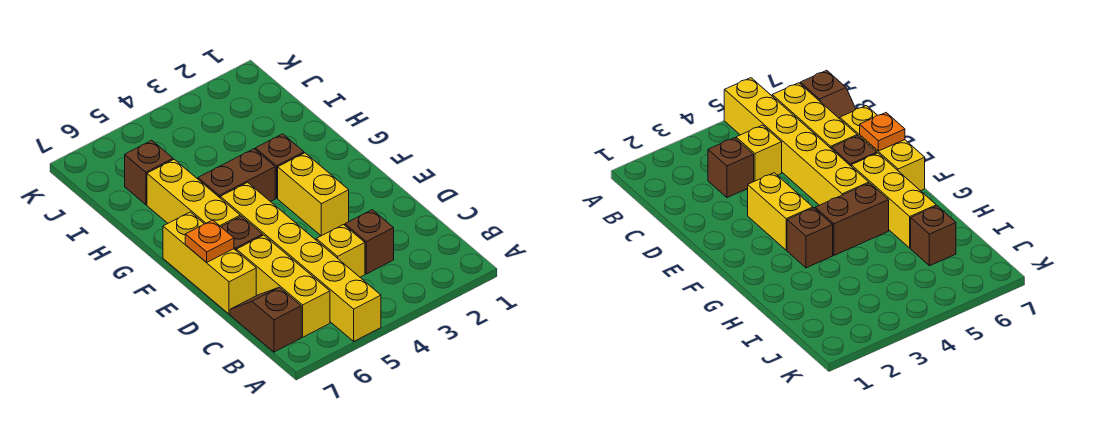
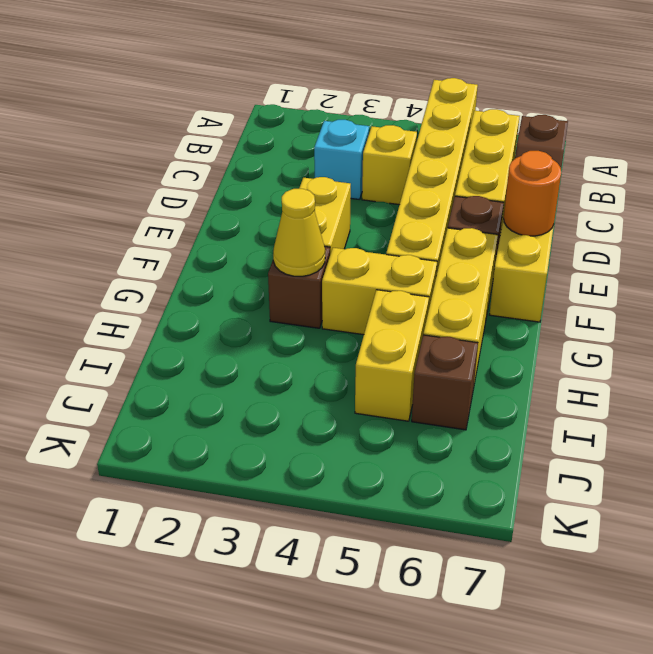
brown 1x1 brick [345,210,394,274] -> cyan 1x1 brick [314,120,369,200]
orange 1x1 plate [185,220,234,262] -> orange 1x1 round brick [504,151,561,236]
none -> yellow 1x1 cone [273,189,325,276]
brown 1x2 brick [198,149,275,202] -> yellow 1x2 brick [322,248,437,335]
none -> yellow 1x2 brick [355,290,429,421]

